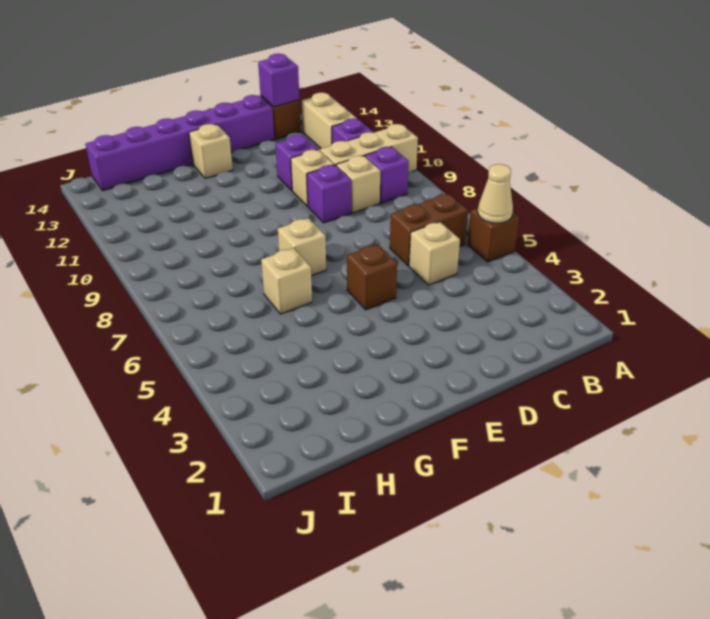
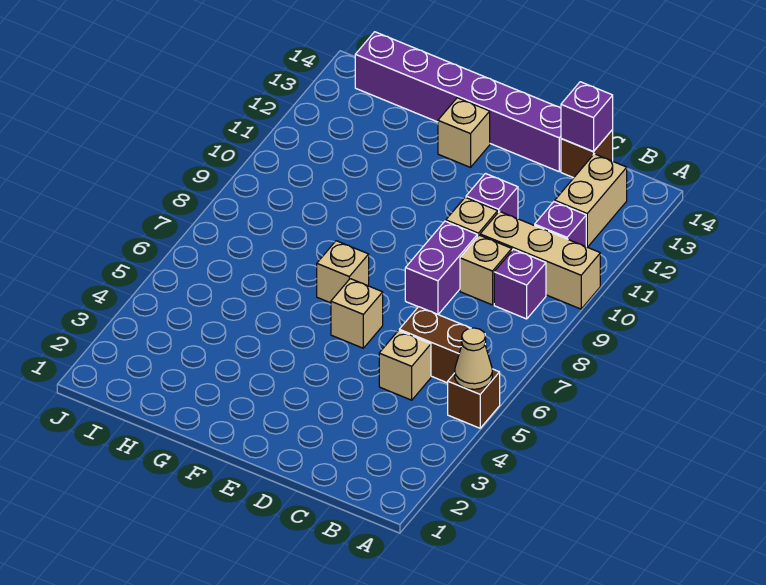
purple 1x1 brick [307,165,351,223] -> purple 1x2 brick [405,221,478,314]
brown 1x1 brick [347,244,397,310] -> none
tan 1x1 brick [261,248,312,314] -> tan 1x1 brick moved to [331,279,383,348]

